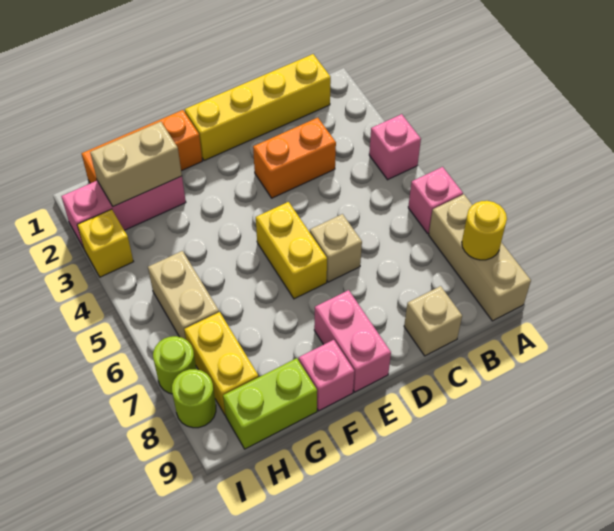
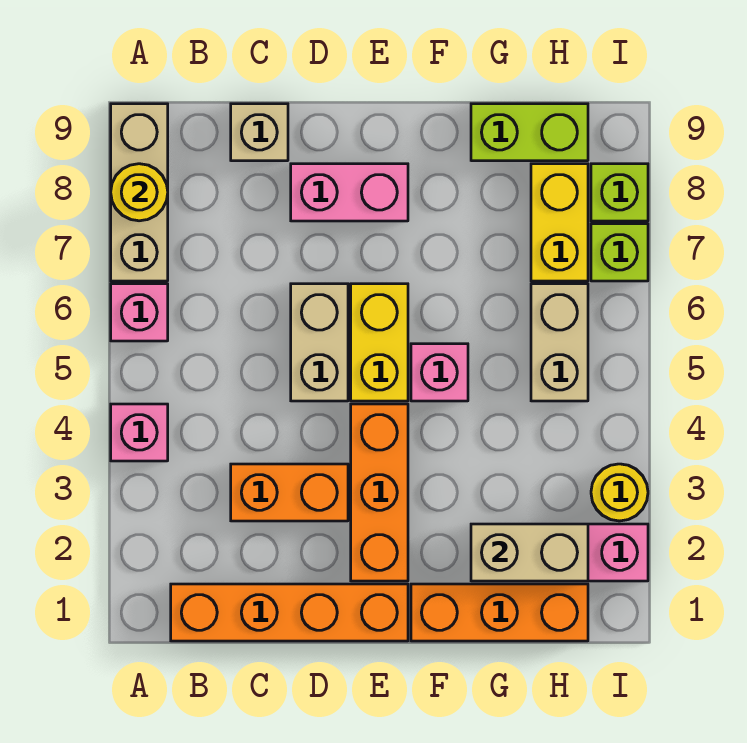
yellow 1x4 brick [185,54,331,161] -> orange 1x4 brick [171,584,408,641]
tan 1x1 brick [310,214,362,282] -> tan 1x2 brick [291,284,348,401]
none -> orange 1x3 brick [351,404,408,581]
pink 1x2 brick [314,290,391,392] -> pink 1x2 brick turned to [291,164,408,221]
pink 1x1 brick [299,340,354,411] -> pink 1x1 brick moved to [411,344,468,401]
yellow 1x1 brick [78,209,134,277] -> yellow 1x1 round brick [591,464,648,521]
lime 1x1 round brick [153,336,196,394] -> lime 1x1 brick [591,224,648,281]
lime 1x1 round brick [172,369,216,428] -> lime 1x1 brick [591,164,648,221]

